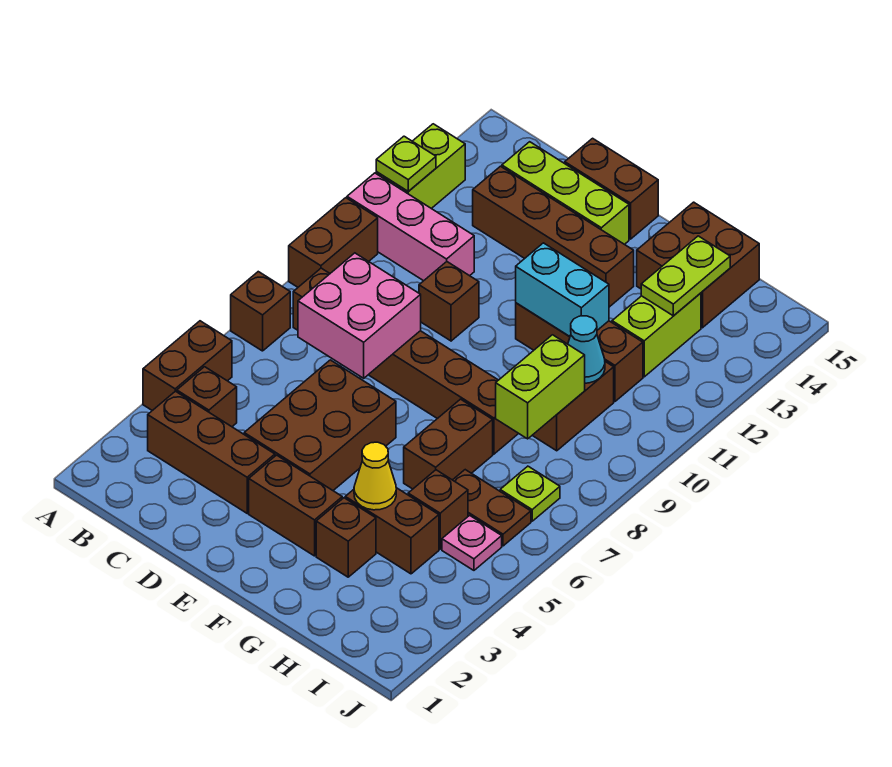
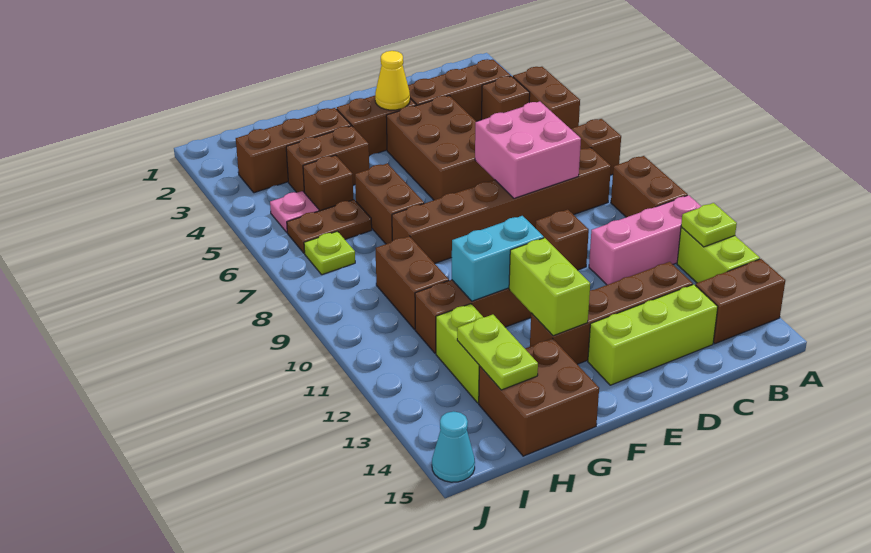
brown 1x2 brick [565,138,658,239] -> brown 1x2 brick moved to [695,259,785,344]
brown 1x1 brick [316,498,376,577] -> brown 1x3 brick [236,108,351,193]
yellow 1x1 cone [354,442,396,510] -> yellow 1x1 cone moved to [375,51,410,110]
lime 1x2 brick [496,335,585,439] -> lime 1x2 brick moved to [509,238,590,336]
cyan 1x1 cone [568,316,605,383] -> cyan 1x1 cone moved to [432,411,475,482]

